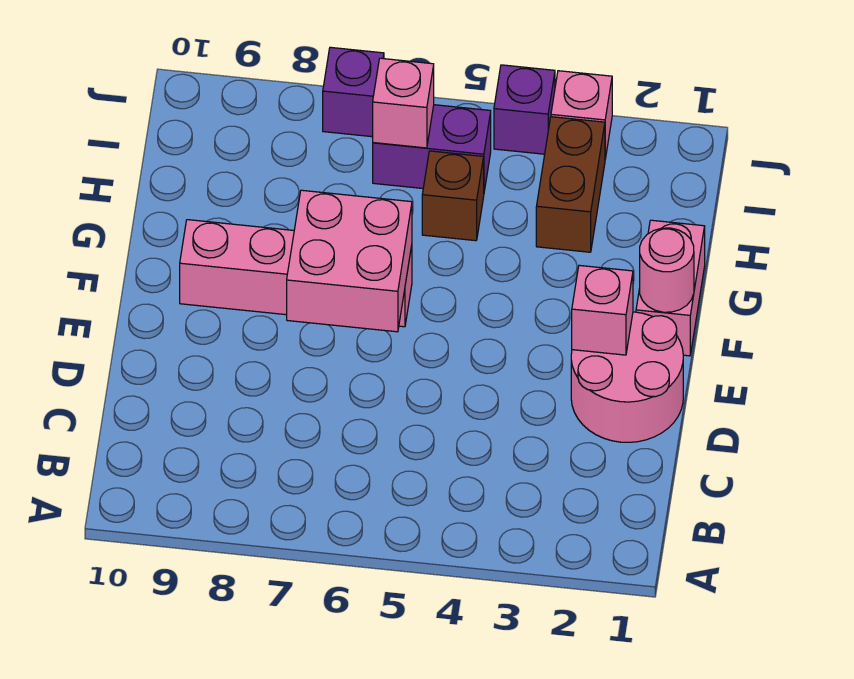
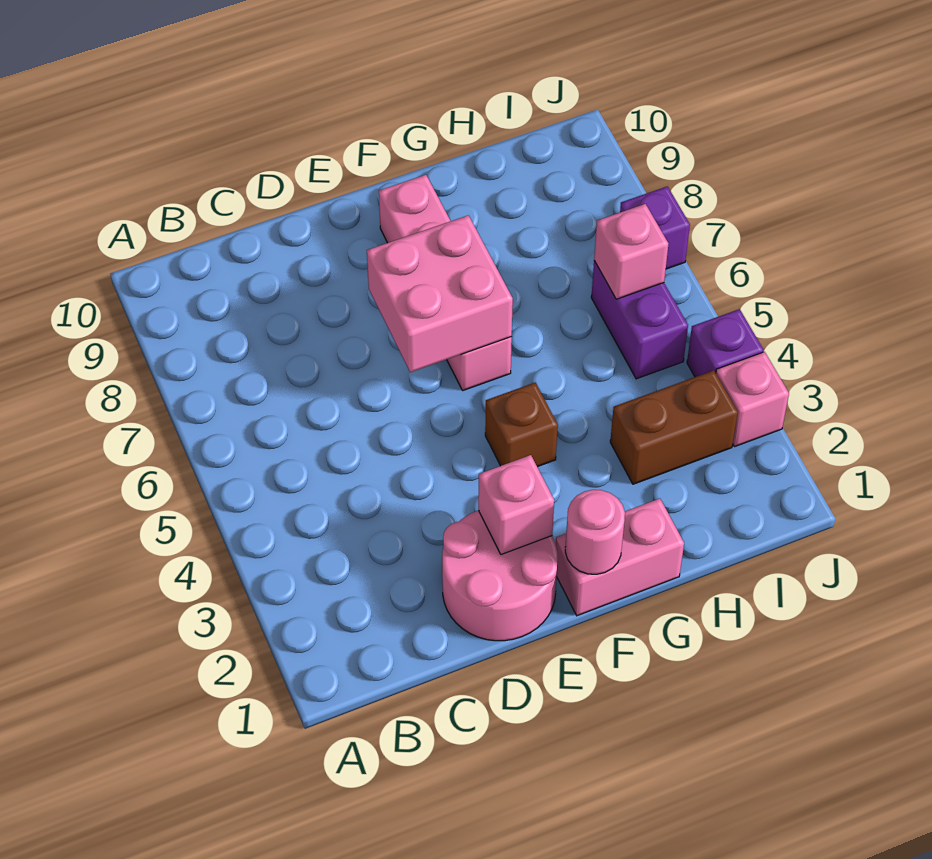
brown 1x1 brick [422,151,484,241] -> brown 1x1 brick moved to [485,383,558,467]

